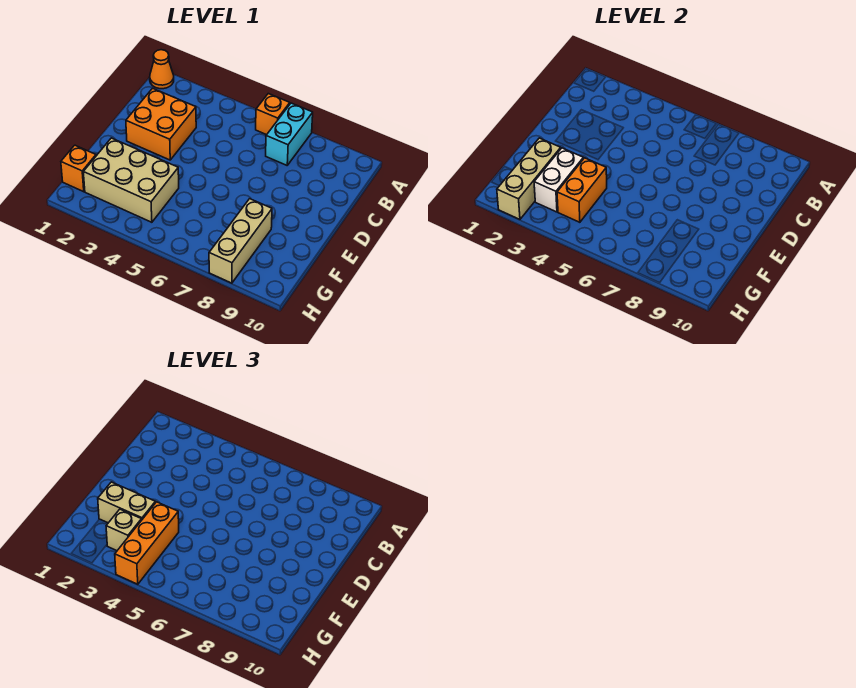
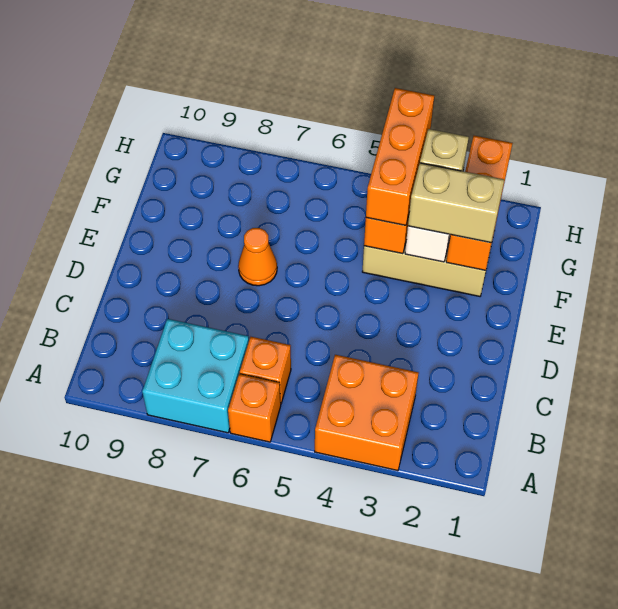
orange 1x1 cone [150,50,174,89] -> orange 1x1 cone moved to [238,228,277,286]
cyan 1x2 brick [266,103,313,165] -> cyan 2x2 brick [142,319,249,433]
orange 2x2 brick [126,88,196,160] -> orange 2x2 brick moved to [315,355,419,471]
tan 1x3 brick [497,138,561,219] -> orange 1x3 brick [446,136,512,271]
tan 1x3 brick [209,199,272,283] -> none
orange 1x1 brick [61,145,96,192] -> orange 1x1 brick moved to [240,337,291,403]

